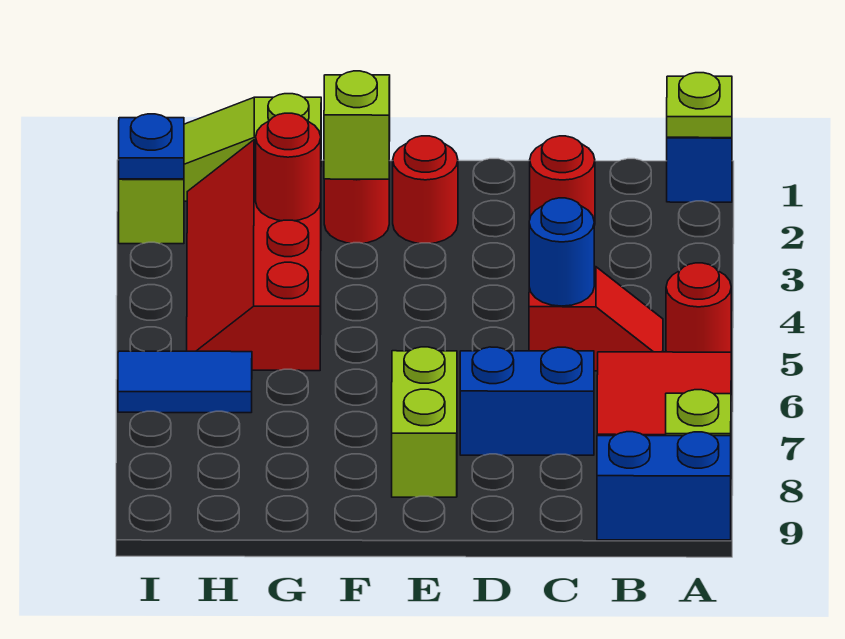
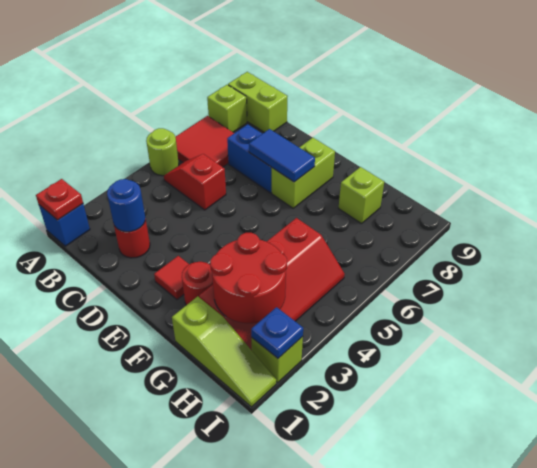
lime 1x1 plate [667,73,732,138] -> red 1x1 plate [36,179,83,220]
red 1x1 round brick [666,263,731,352] -> lime 1x1 round brick [146,128,179,176]
blue 1x2 brick [597,432,731,540] -> lime 1x2 brick [228,72,288,132]
blue 1x1 round brick [529,198,594,306] -> blue 1x1 round brick moved to [107,179,145,232]
red 1x1 round brick [393,136,458,243] -> red 1x1 tile [154,256,189,300]
lime 1x1 brick [324,71,390,179] -> lime 1x1 brick moved to [339,167,384,224]
red 1x1 round brick [256,113,321,221] -> red 2x2 round brick [210,233,287,323]
blue 1x2 tile [118,351,252,413] -> blue 1x2 tile moved to [249,129,315,182]

